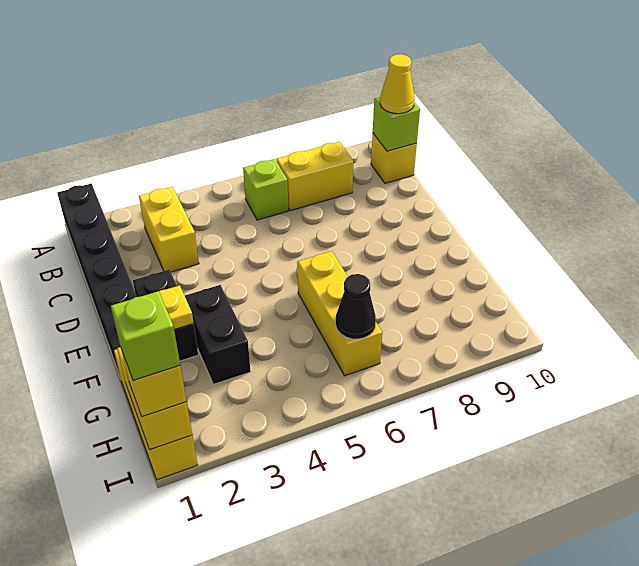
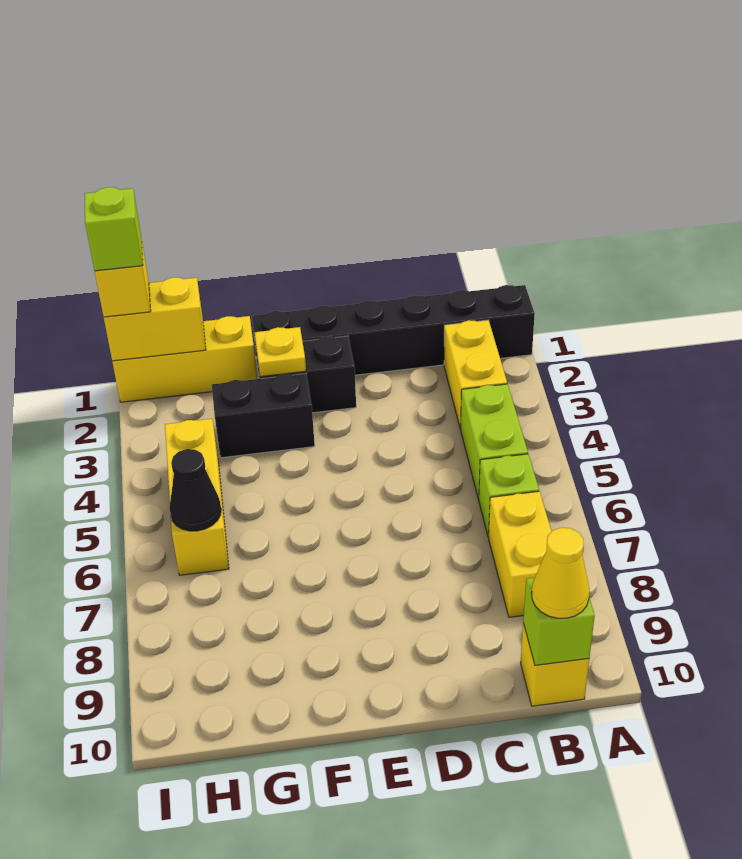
yellow 1x2 brick [139,187,199,272] -> yellow 1x2 brick turned to [444,320,507,429]
none -> lime 1x2 brick [461,384,528,499]
yellow 1x3 brick [297,251,382,376] -> yellow 1x3 brick turned to [165,419,229,575]

